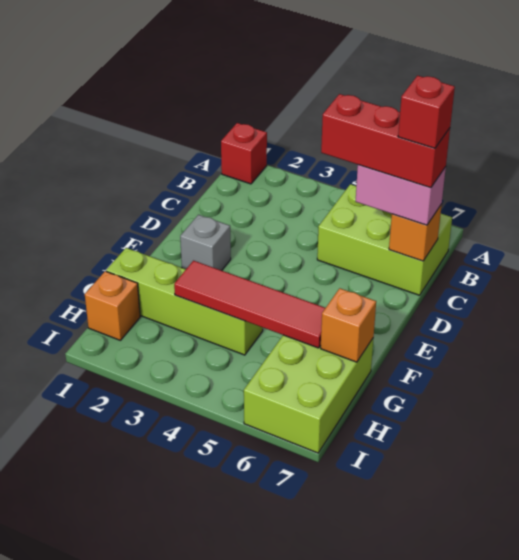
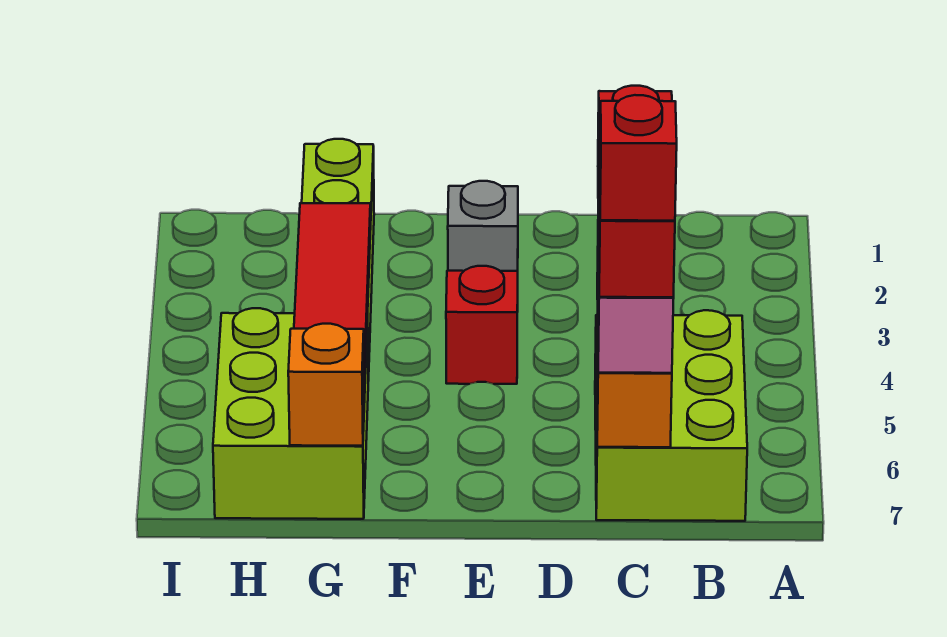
red 1x1 brick [221,123,267,184] -> red 1x1 brick moved to [446,266,518,384]
lime 2x3 brick [244,335,373,453] -> lime 2x3 brick turned to [213,308,368,519]
orange 1x1 brick [85,271,140,340] -> none

